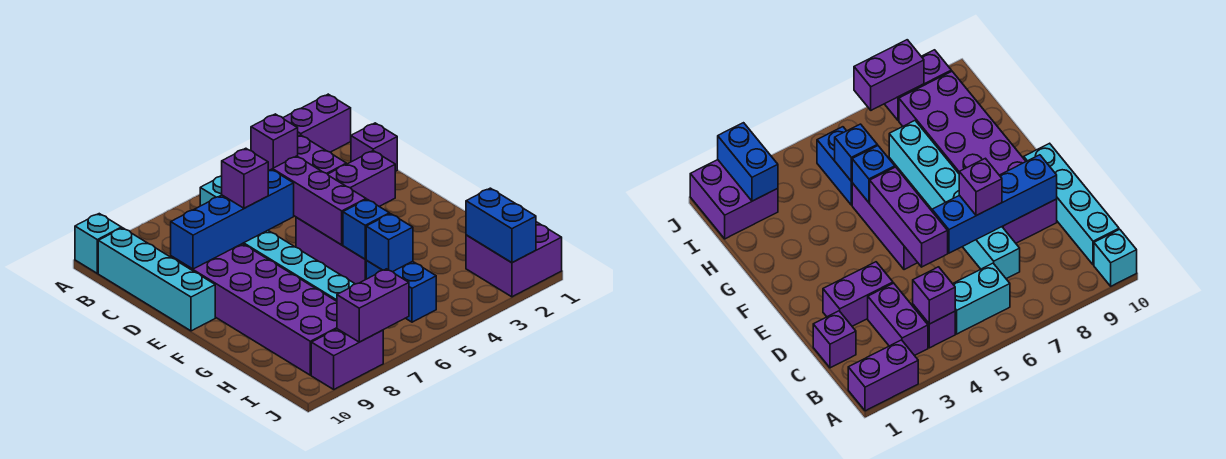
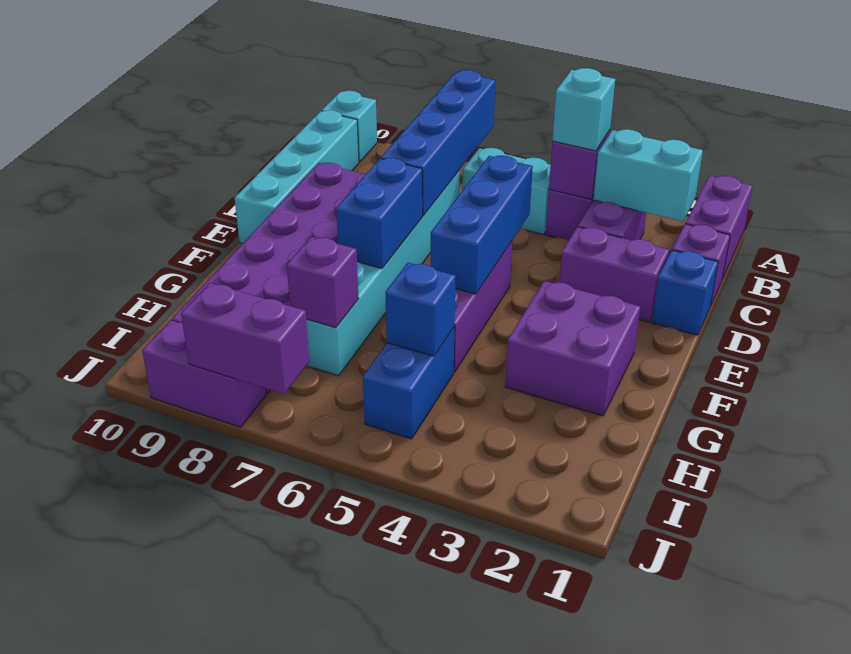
purple 1x2 brick [283,94,351,152] -> purple 1x2 brick turned to [685,176,753,279]
none -> cyan 1x2 brick [593,129,703,221]
none -> cyan 1x1 brick [552,68,615,151]
purple 1x3 brick [273,156,366,245] -> blue 1x3 brick [431,155,533,294]
blue 1x4 brick [171,169,294,269] -> blue 1x4 brick turned to [381,70,495,215]
purple 1x1 brick [222,148,268,208] -> purple 1x1 brick moved to [287,237,359,328]
blue 1x1 brick [343,199,389,259] -> blue 1x1 brick moved to [652,250,718,335]
purple 2x2 brick [466,222,562,297] -> purple 2x2 brick moved to [505,281,641,416]
blue 1x2 brick [466,188,536,263] -> blue 1x2 brick moved to [336,158,423,269]

